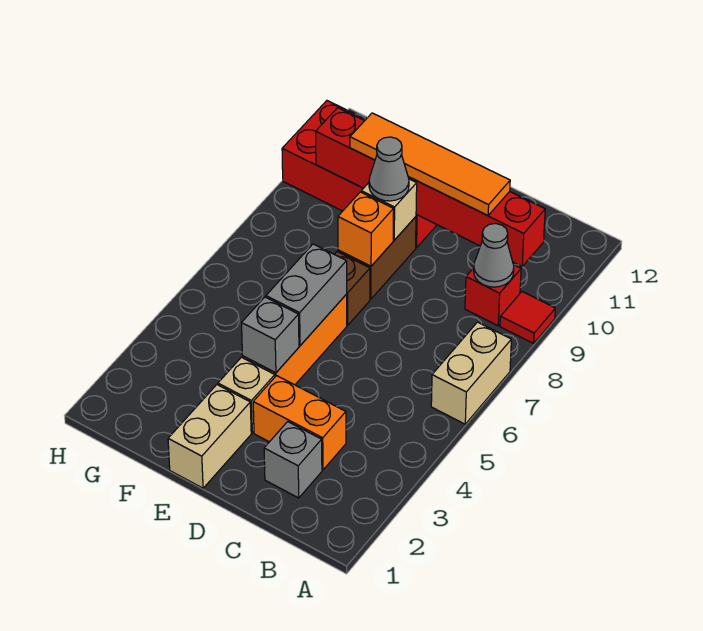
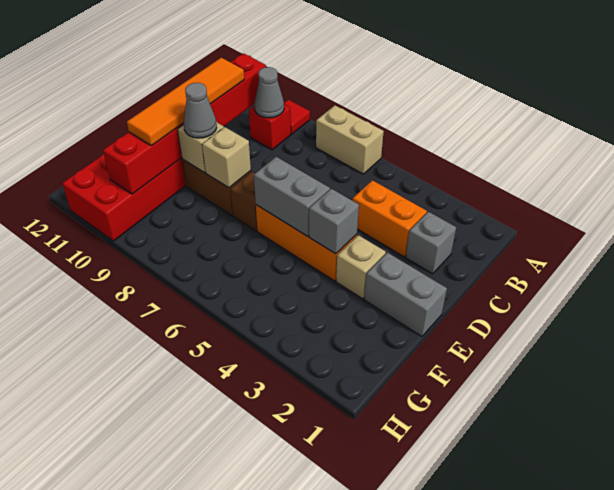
orange 1x2 brick [253,376,346,470] -> orange 1x2 brick turned to [353,180,427,257]
tan 1x2 brick [168,385,251,488] -> grey 1x2 brick [364,253,447,336]
orange 1x1 brick [338,192,394,266] -> tan 1x1 brick [202,127,251,188]

